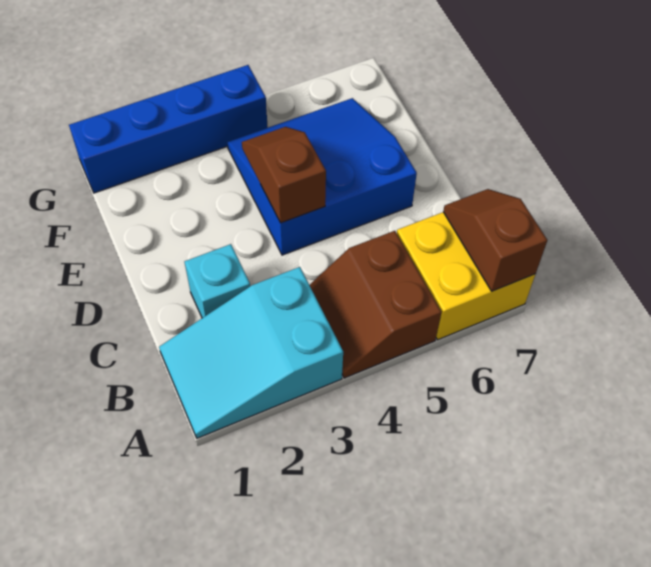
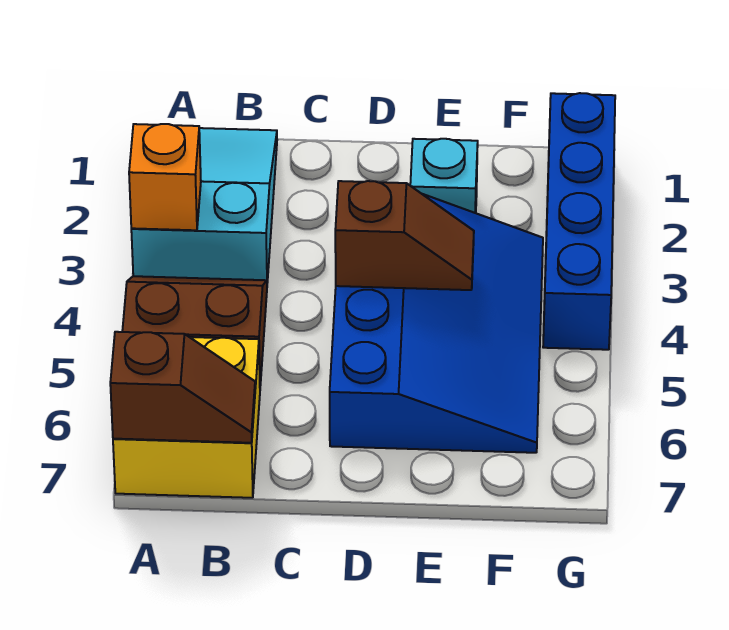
none -> orange 1x1 brick [129,124,201,230]
cyan 1x1 brick [185,244,250,318] -> cyan 1x1 brick moved to [410,139,478,213]
blue 3x3 slope [227,98,417,255] -> blue 3x4 slope [330,194,543,453]

